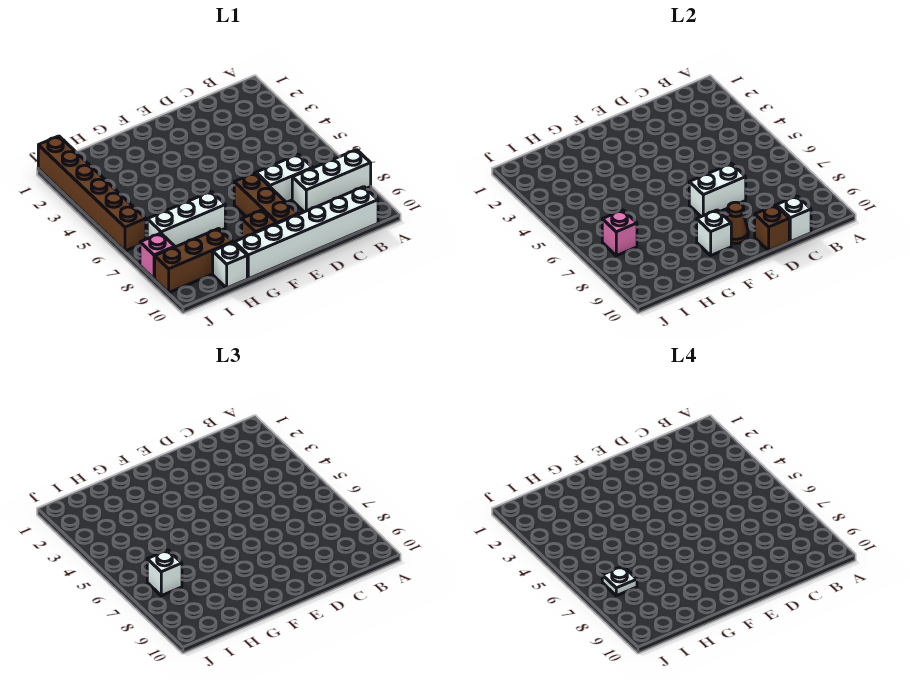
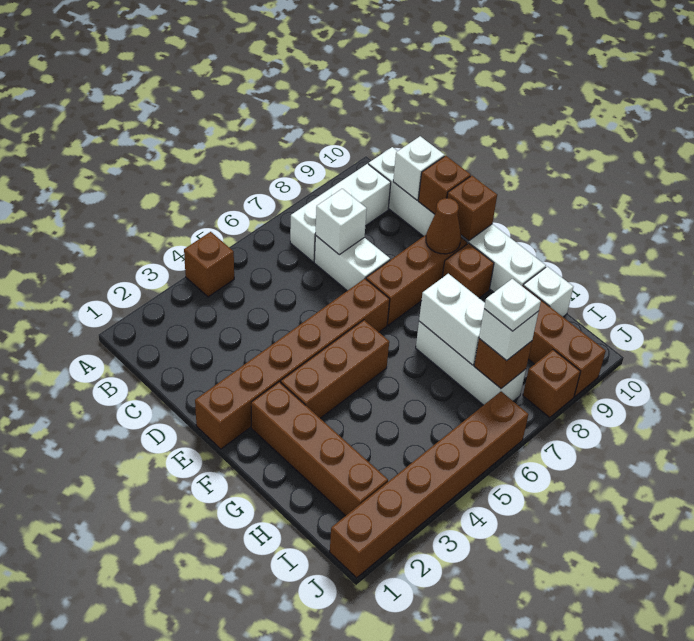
none -> brown 1x1 brick [184,232,234,297]
white 1x3 brick [292,150,371,212] -> white 1x3 brick turned to [290,164,391,262]
white 1x2 brick [689,164,746,217] -> white 1x2 brick moved to [419,274,485,365]
none -> brown 1x6 brick [195,279,390,449]
none -> brown 1x1 brick [447,176,497,241]
none -> brown 1x4 brick [251,382,388,516]
none -> brown 1x3 brick [281,320,389,418]
white 1x1 brick [697,210,731,255] -> white 1x1 brick moved to [315,189,367,255]
pink 1x1 brick [602,210,637,256] -> brown 1x1 brick [474,339,532,388]
pink 1x1 brick [140,233,175,279] -> brown 1x1 brick [523,350,581,417]

